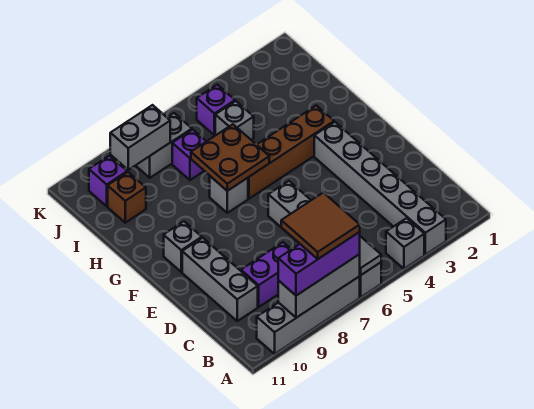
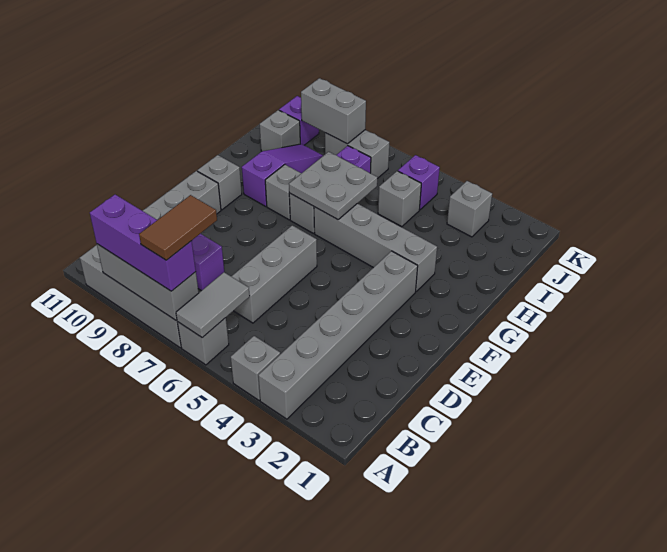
brown 2x2 tile [281,193,360,259] -> brown 1x2 tile [139,195,217,260]
brown 1x4 brick [248,105,334,199] -> grey 1x4 brick [314,204,437,291]
brown 2x2 plate [191,124,269,191] -> grey 2x2 plate [289,152,377,220]
none -> grey 1x1 brick [265,165,301,220]
none -> purple 1x3 slope [242,144,323,206]
brown 1x1 brick [108,172,146,223] -> grey 1x1 brick [260,110,300,151]
none -> grey 1x1 brick [447,181,492,237]

